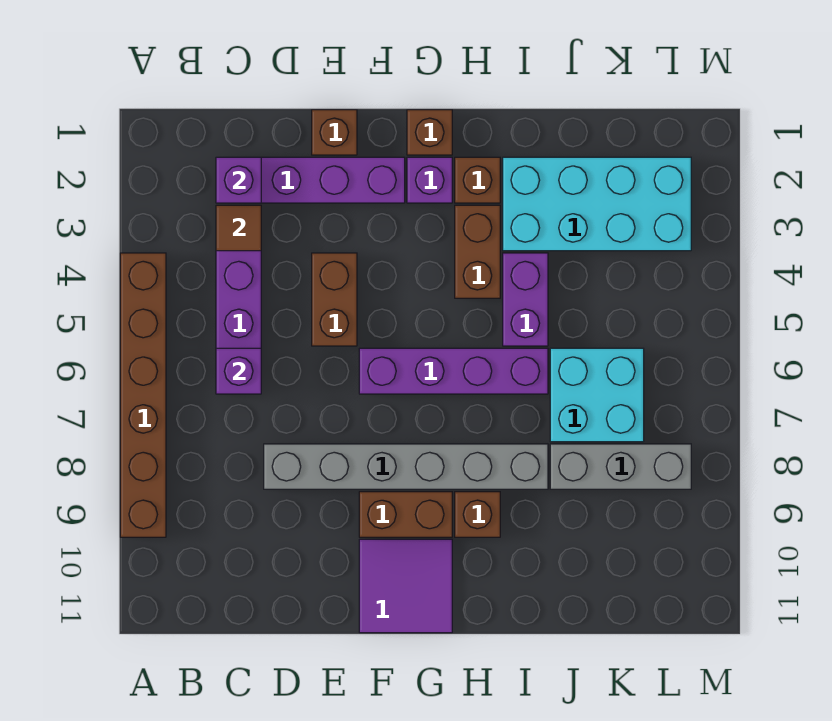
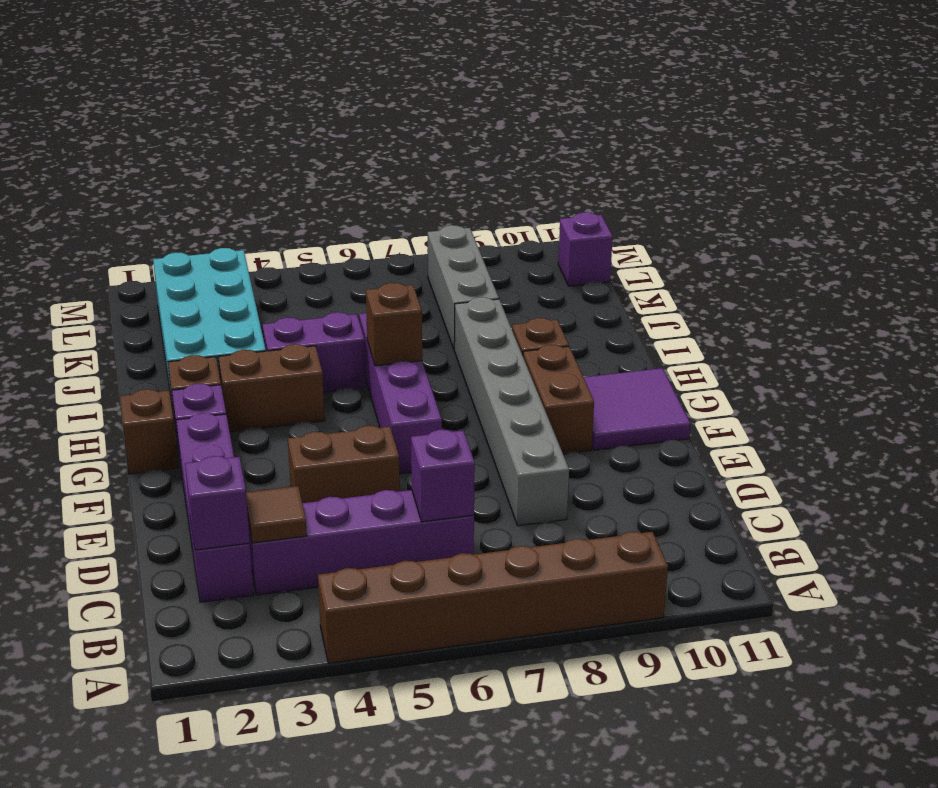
brown 1x1 brick [312,110,357,155] -> brown 1x1 brick moved to [366,283,422,366]
cyan 2x2 brick [550,348,644,442] -> none
none -> purple 1x1 brick [558,212,613,286]

